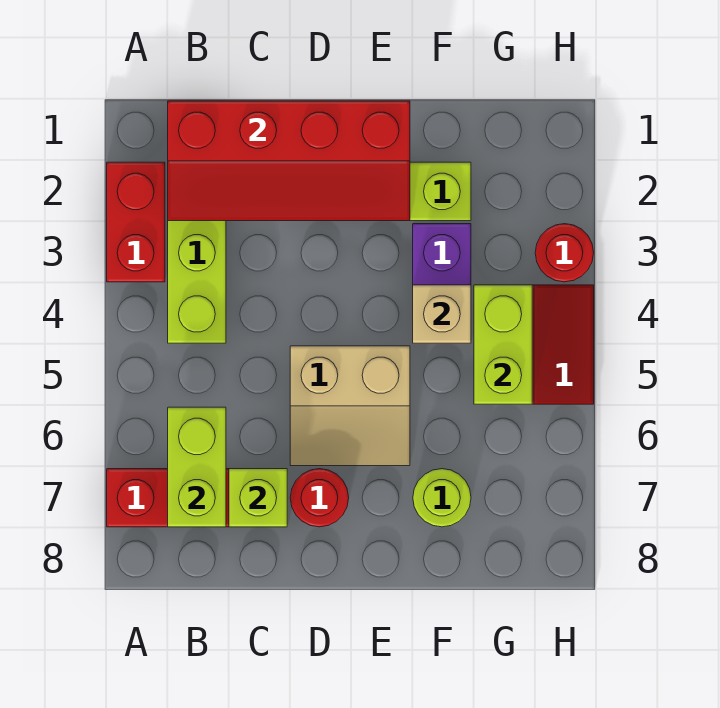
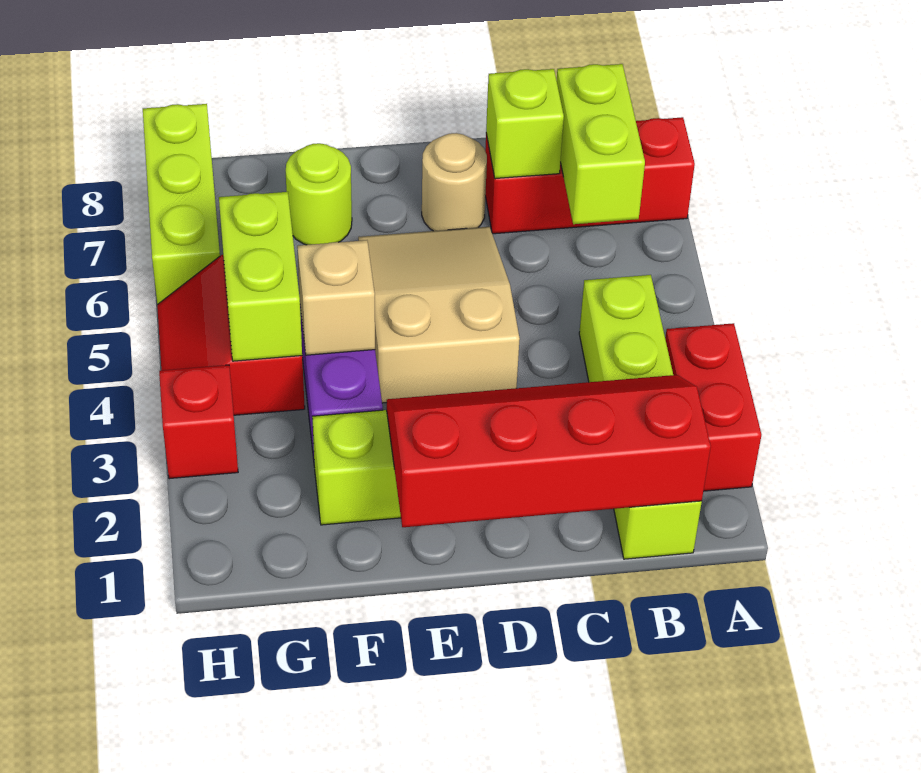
tan 2x2 slope [290,346,410,466] -> tan 2x3 slope [358,227,520,403]
red 1x1 round brick [290,469,349,527] -> tan 1x1 round brick [422,133,487,231]
red 1x1 round brick [535,224,594,282] -> red 1x1 brick [159,365,238,479]
none -> lime 1x3 brick [143,104,220,305]

